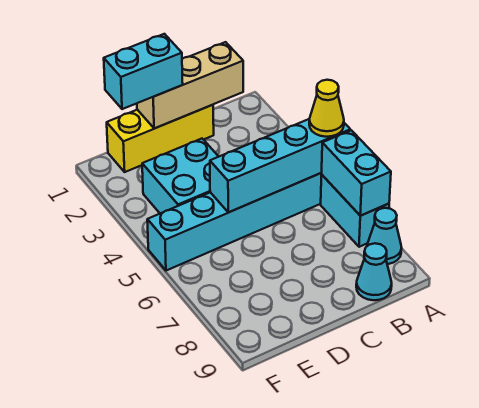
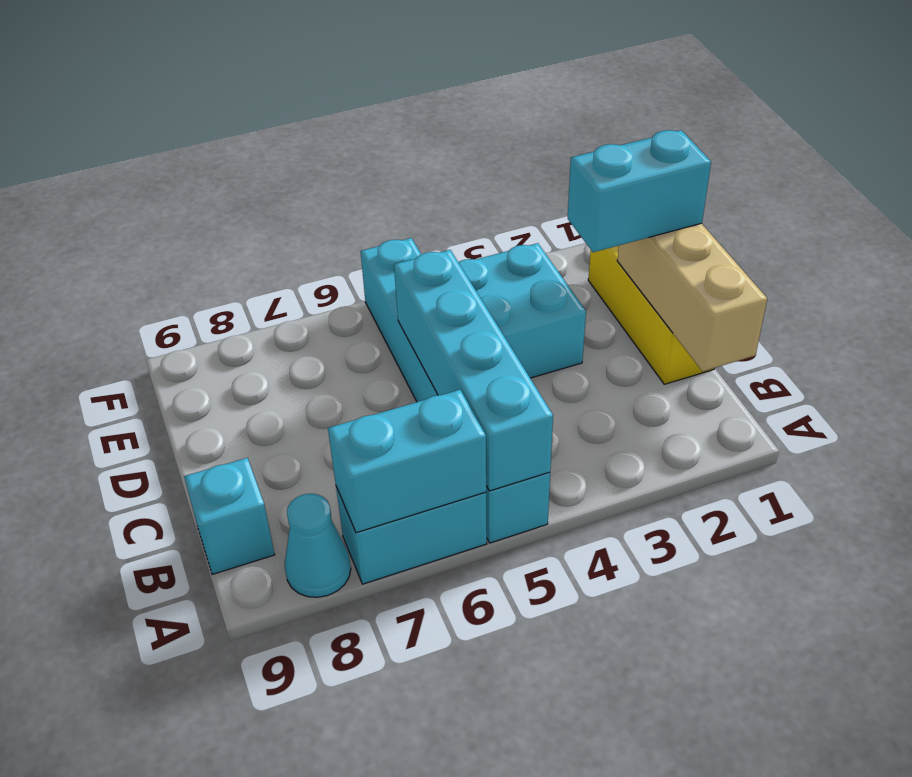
yellow 1x1 cone [309,80,344,137] -> none
cyan 1x1 cone [356,243,392,300] -> cyan 1x1 brick [184,458,275,574]
cyan 1x2 brick [104,34,183,109] -> cyan 1x2 brick turned to [568,130,711,252]

